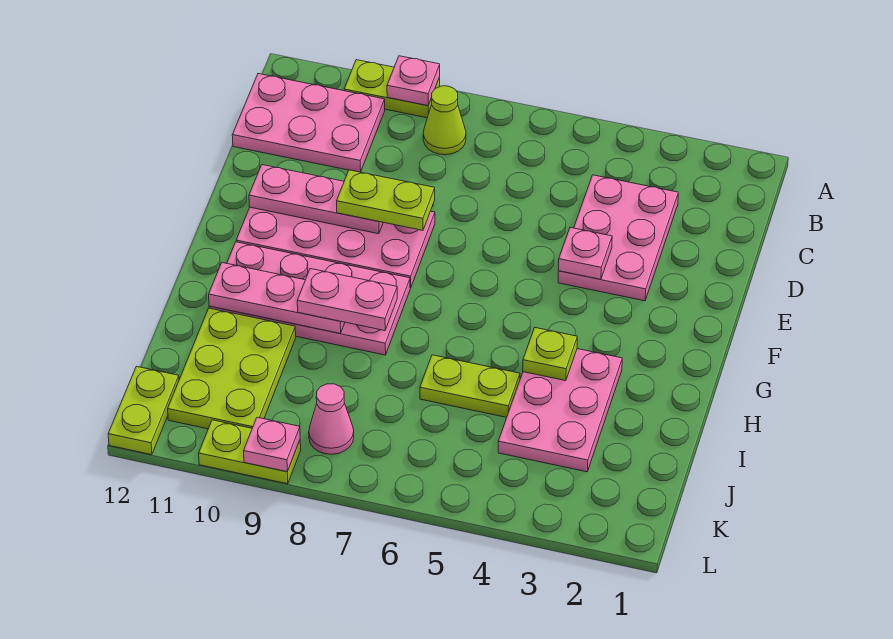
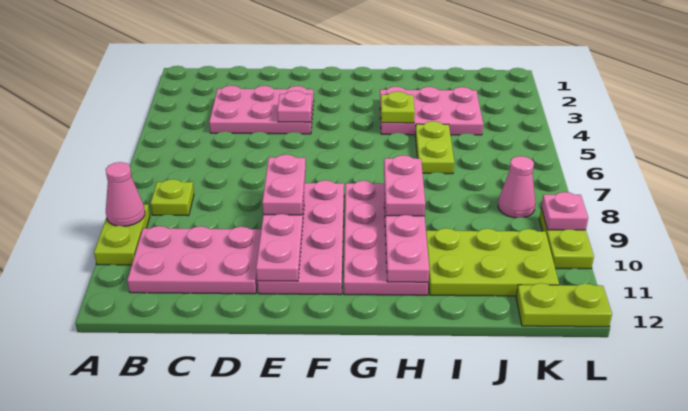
pink 1x1 plate [387,56,440,106] -> pink 1x1 cone [106,162,145,226]
lime 1x1 cone [423,86,466,155] -> lime 1x1 plate [151,179,194,216]
pink 2x3 plate [232,74,385,172] -> pink 2x3 plate turned to [127,226,261,294]
lime 1x2 plate [337,170,435,230] -> pink 1x2 plate [262,155,306,215]

